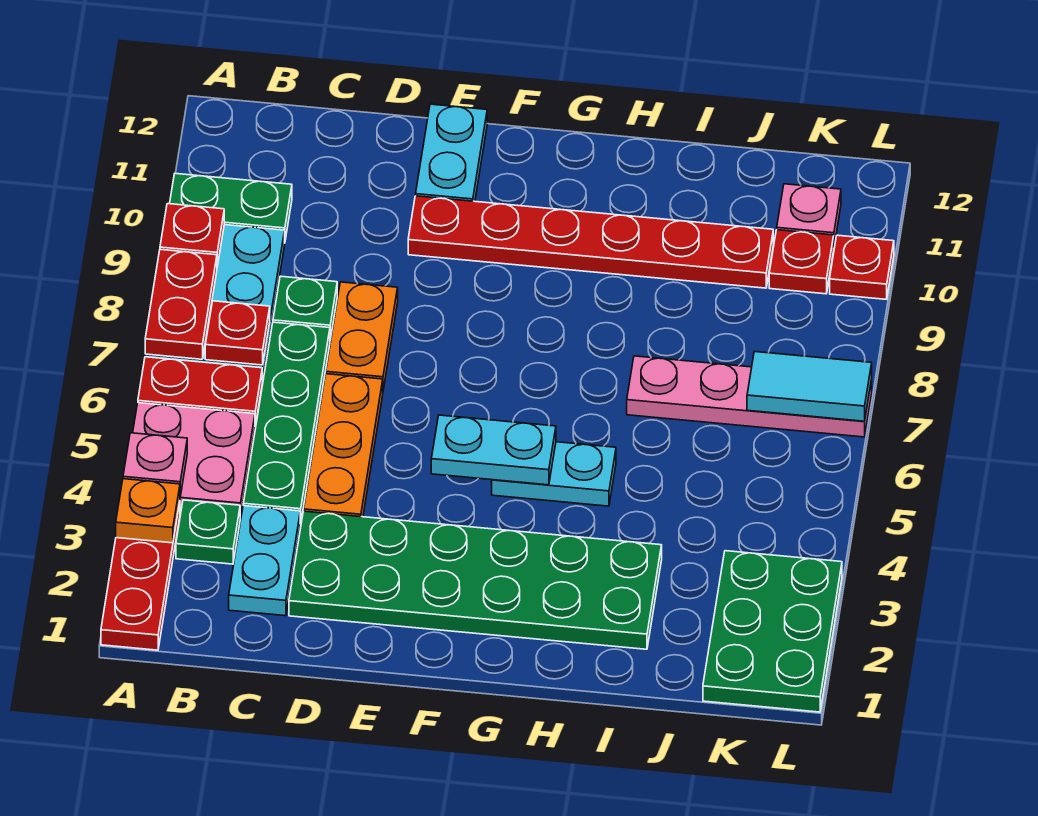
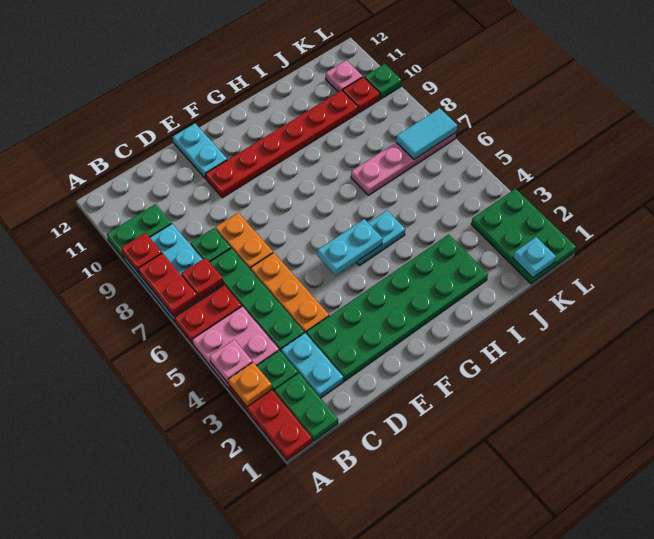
none -> green 1x2 plate [274,373,338,441]
none -> cyan 1x1 plate [513,237,556,278]
red 1x1 plate [830,235,894,299] -> green 1x1 plate [364,64,402,99]

